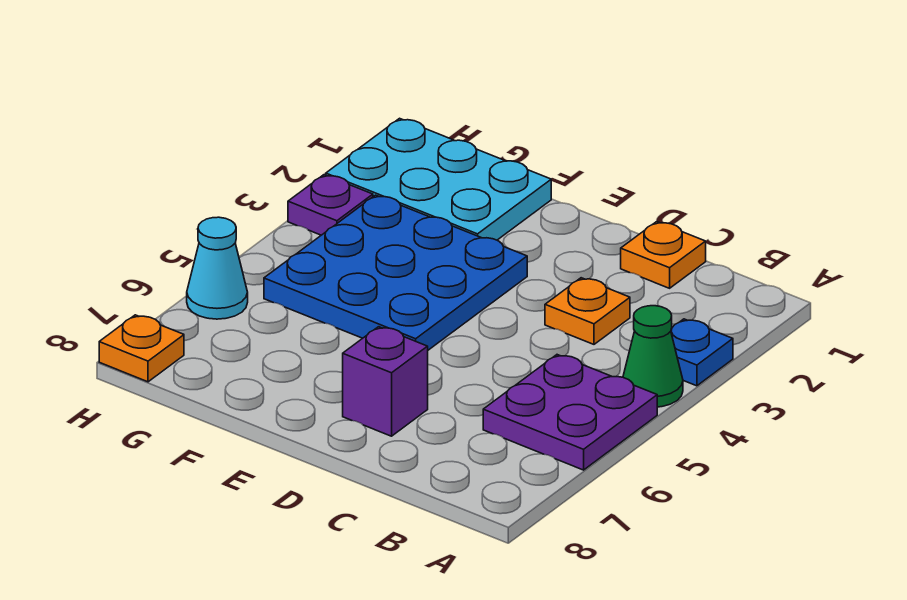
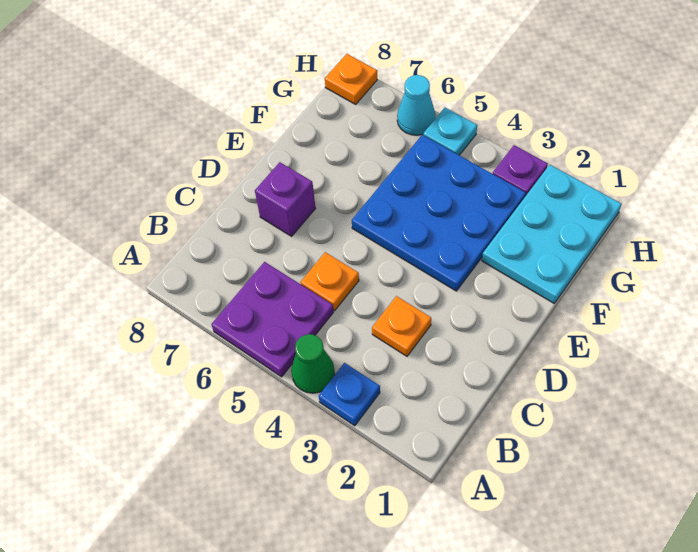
orange 1x1 plate [621,222,706,288] -> orange 1x1 plate moved to [300,252,359,310]
none -> cyan 1x1 plate [423,108,477,155]

